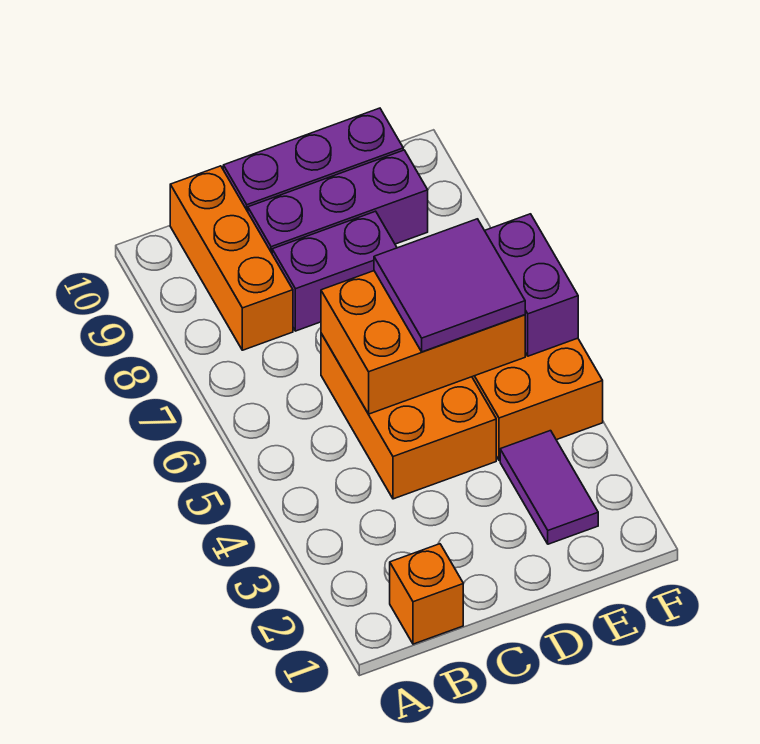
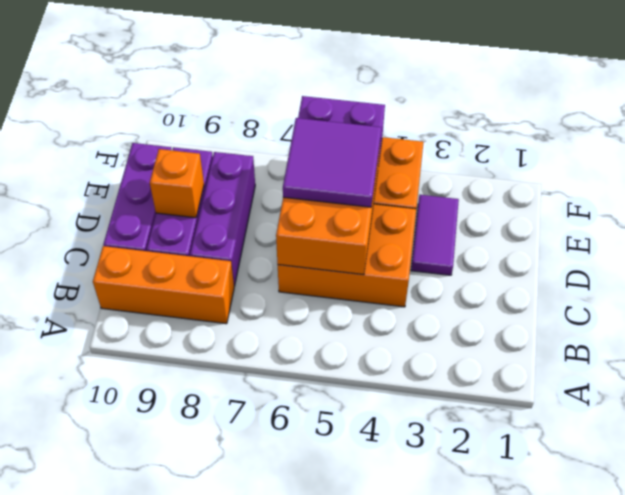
orange 1x1 brick [390,544,463,644] -> orange 1x1 brick moved to [150,149,204,218]
purple 1x2 brick [272,211,397,331] -> purple 1x3 brick [190,152,255,286]
purple 1x2 tile [500,431,598,544] -> purple 1x2 tile turned to [411,195,459,275]

